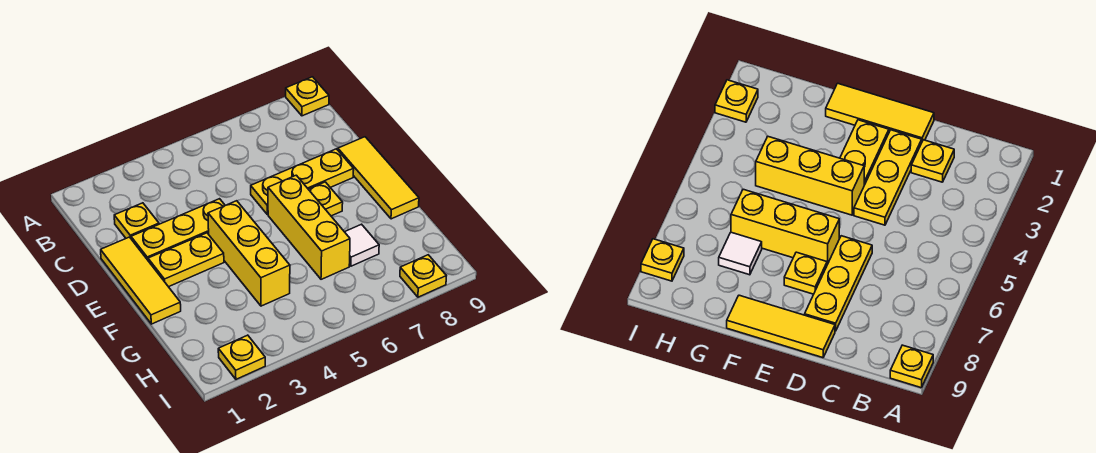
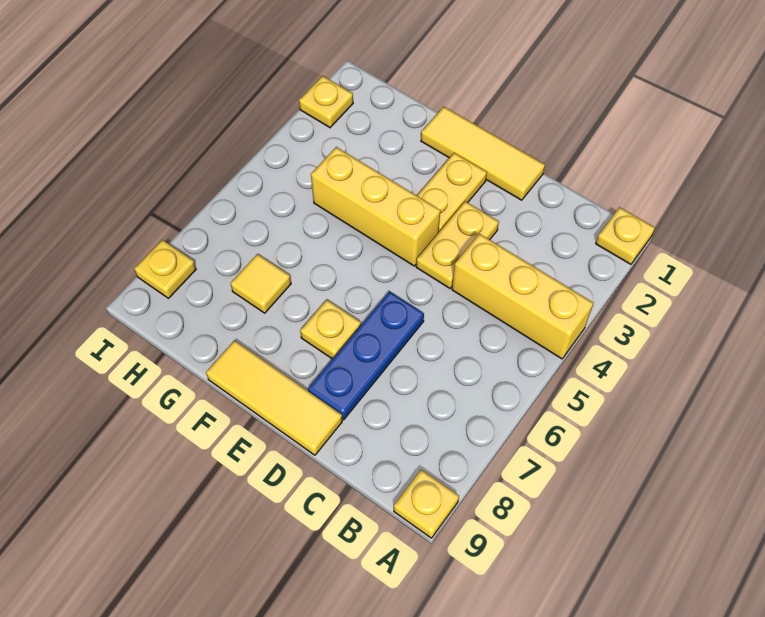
yellow 1x1 plate [114,203,159,238] -> yellow 1x1 plate moved to [596,207,655,264]
yellow 1x3 plate [131,199,225,260] -> yellow 1x2 plate [416,201,499,288]
yellow 1x3 plate [251,149,354,215] -> blue 1x3 plate [308,291,424,420]
yellow 1x3 brick [268,175,350,279] -> yellow 1x3 brick moved to [452,234,593,359]
white 1x1 tile [345,224,379,266] -> yellow 1x1 tile [231,254,291,313]

